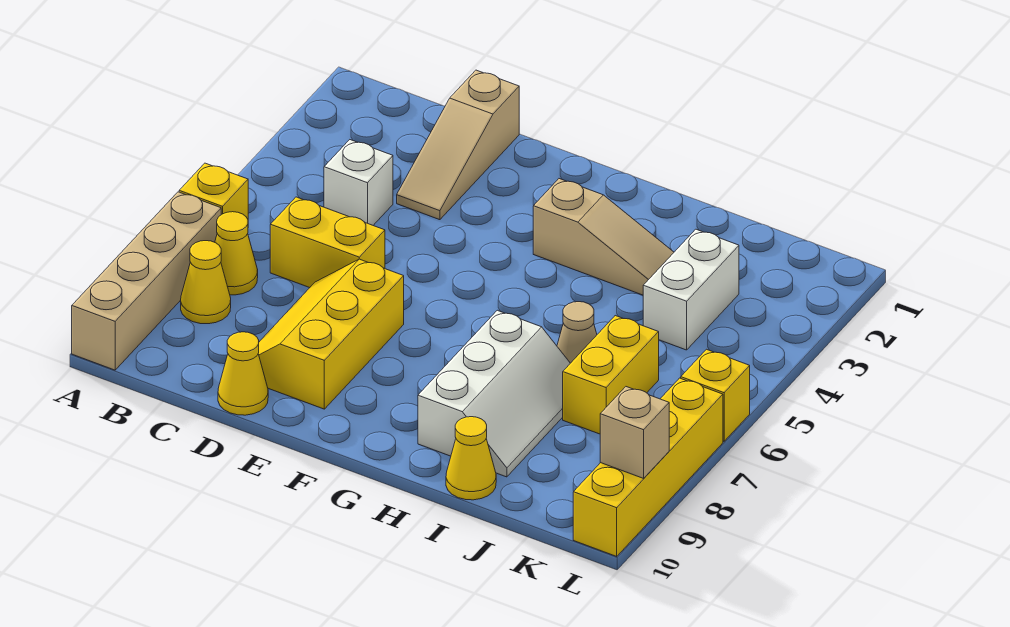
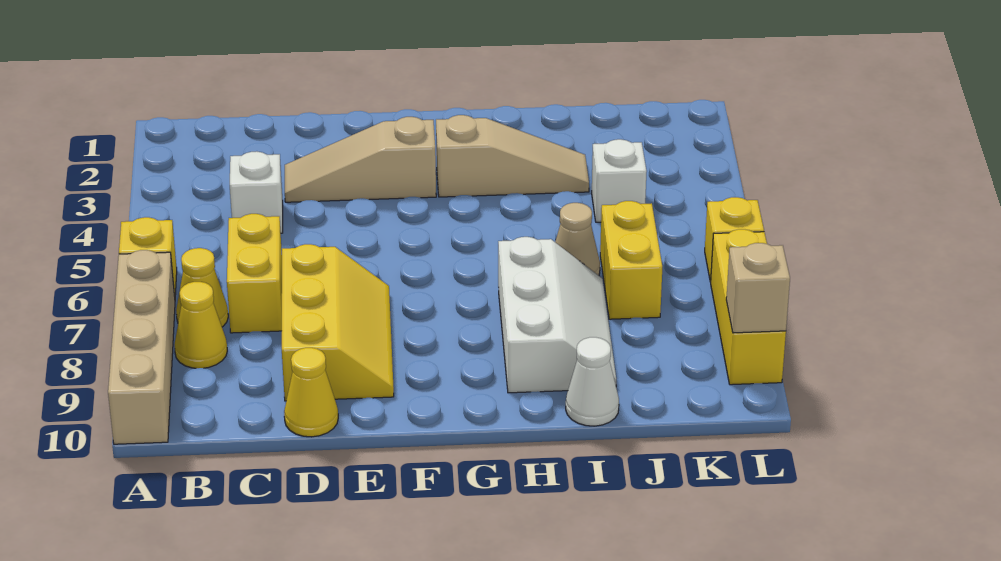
yellow 1x2 brick [270,197,385,288] -> yellow 1x2 brick turned to [227,214,282,333]
tan 1x3 slope [397,70,519,220] -> tan 1x3 slope turned to [285,117,436,202]
yellow 2x3 slope [258,259,404,409] -> yellow 2x3 slope turned to [282,244,394,401]
yellow 1x1 cone [446,417,496,500] -> white 1x1 cone [566,337,619,426]
white 1x2 brick [643,229,739,350] -> white 1x1 brick [592,139,647,222]
yellow 1x4 brick [573,378,723,556] -> yellow 1x3 brick [711,229,786,385]

